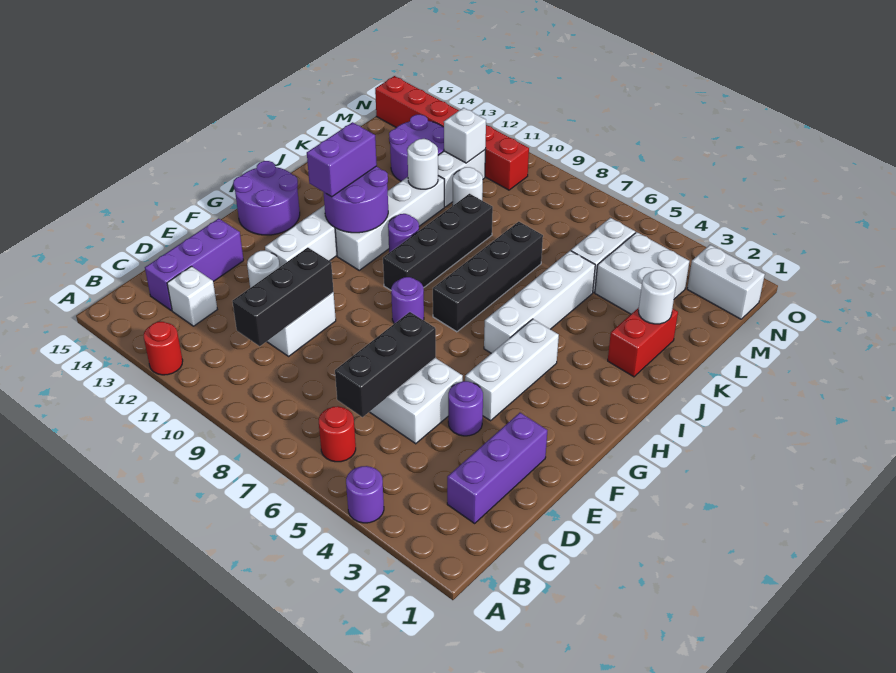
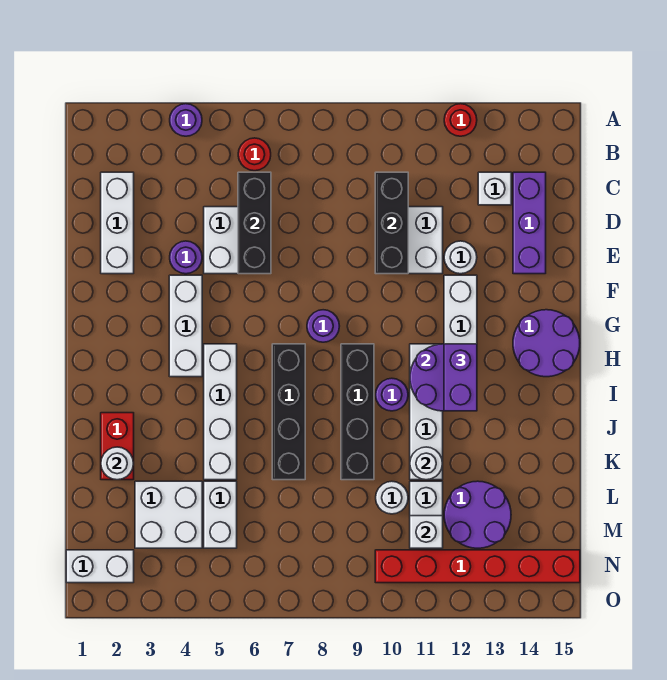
purple 1x3 brick [447,413,547,523] -> white 1x3 brick [101,172,134,274]

